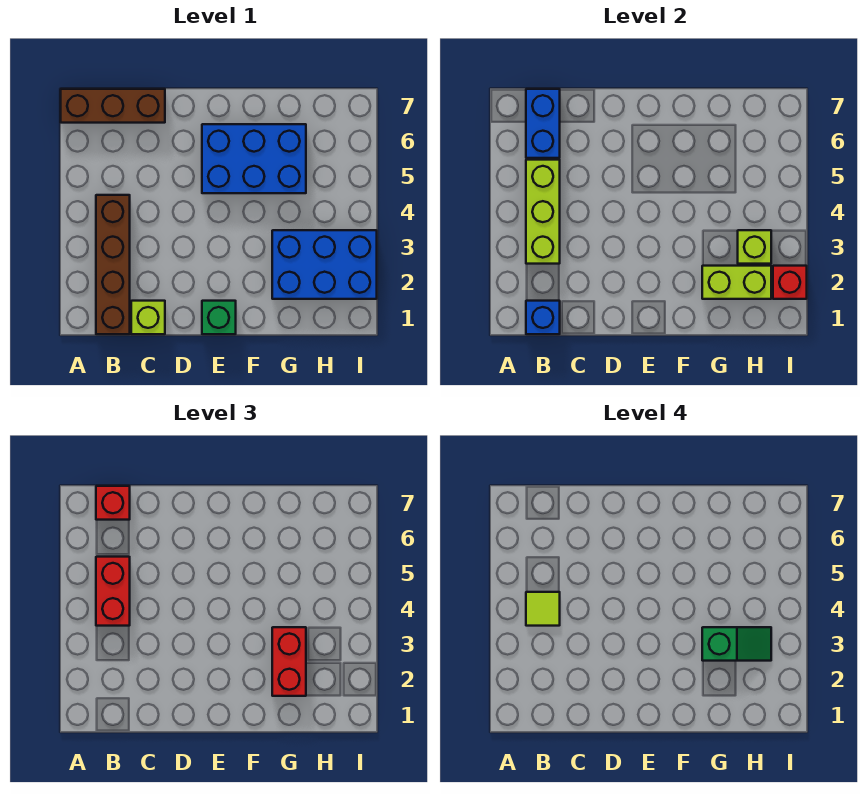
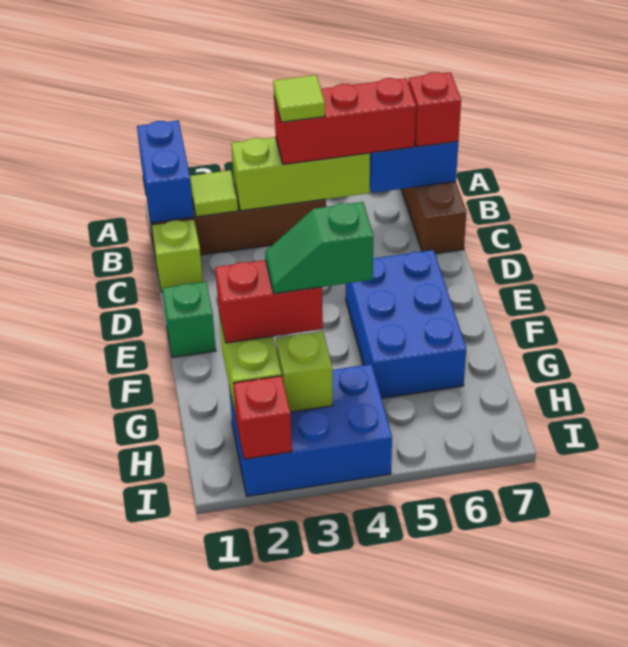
blue 1x1 brick [526,301,560,334] -> blue 1x2 brick [137,120,194,223]
none -> lime 1x1 tile [190,170,238,217]
red 1x2 brick [96,557,130,626] -> red 1x3 brick [274,78,416,164]
blue 2x3 brick [272,230,377,299] -> blue 2x3 brick turned to [229,364,392,496]
green 1x2 slope [702,627,771,661] -> green 1x2 slope turned to [265,202,373,294]

